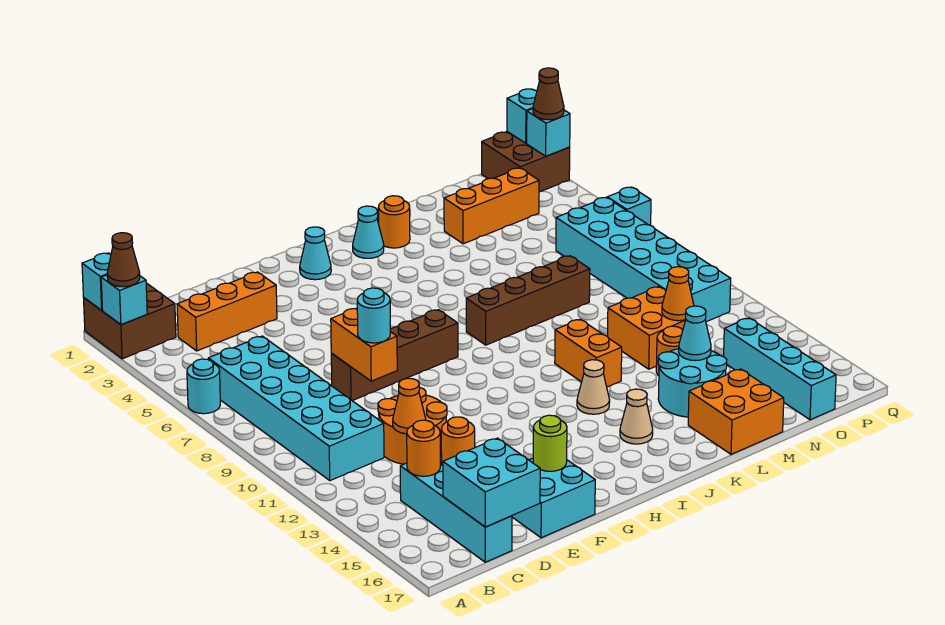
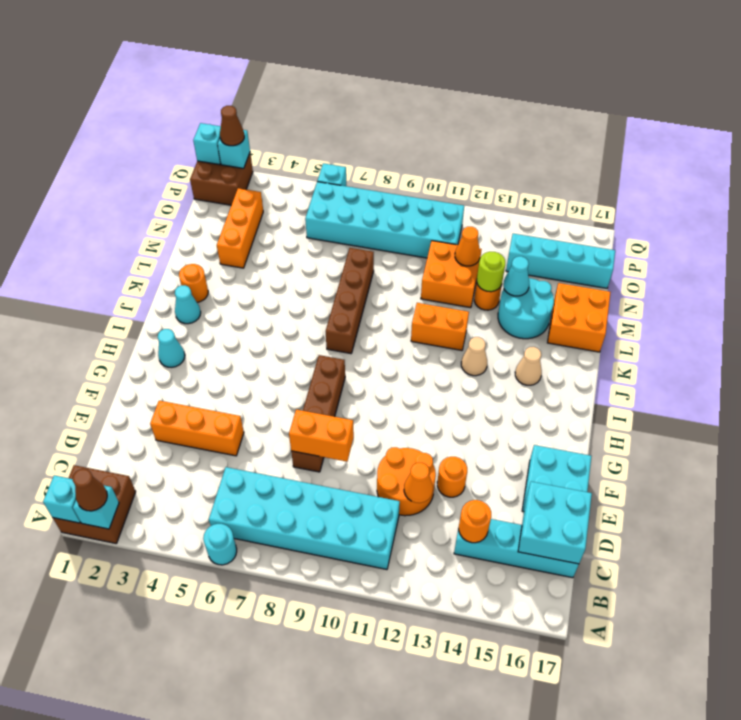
orange 1x3 brick [177,272,277,351] -> orange 1x3 brick turned to [150,401,244,456]
cyan 1x1 round brick [357,288,390,343] -> none
lime 1x1 round brick [533,415,567,471] -> lime 1x1 round brick moved to [477,252,505,292]

